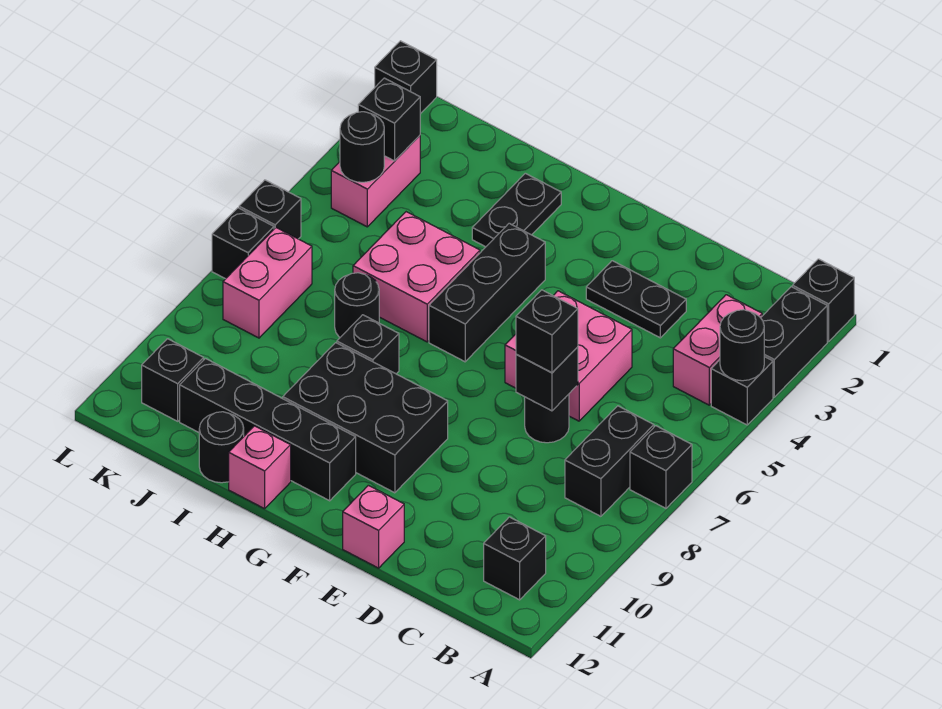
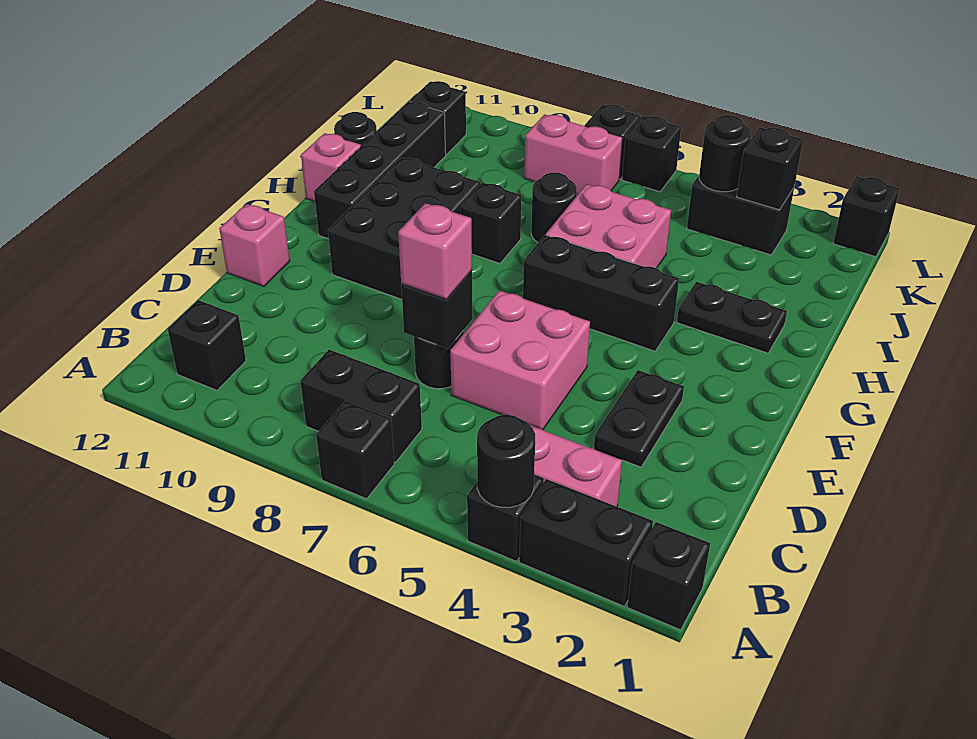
black 1x1 brick [516,290,578,373] -> pink 1x1 brick [398,203,472,299]
pink 1x2 brick [331,135,420,227] -> black 1x2 brick [687,176,794,255]

